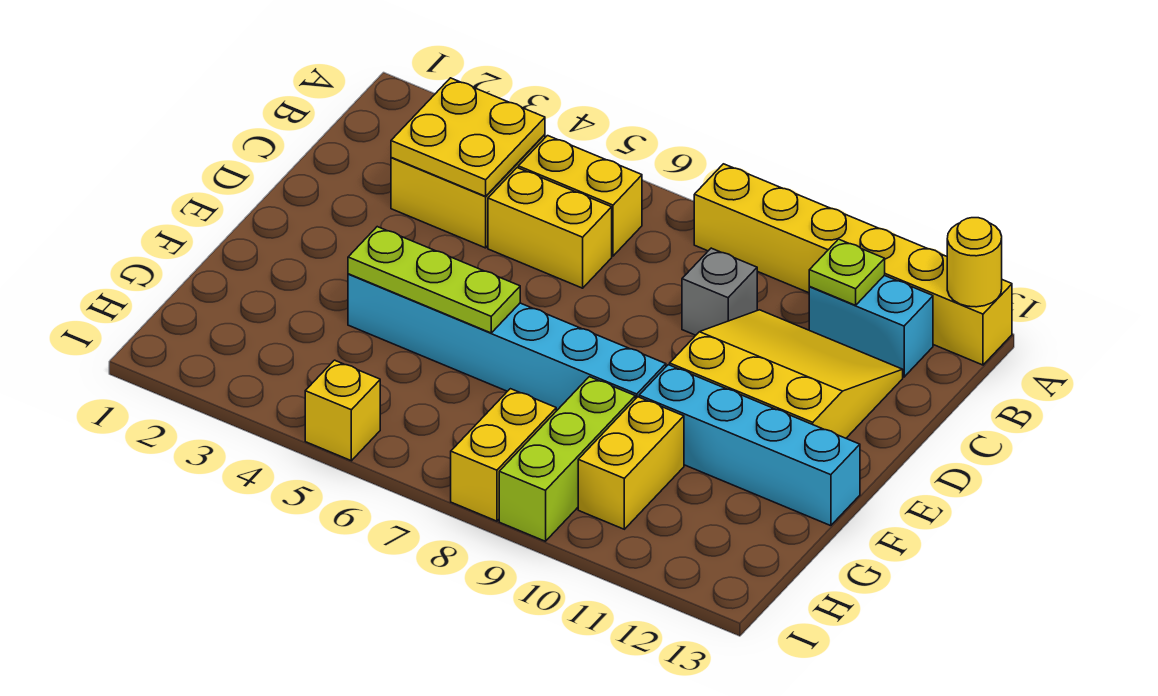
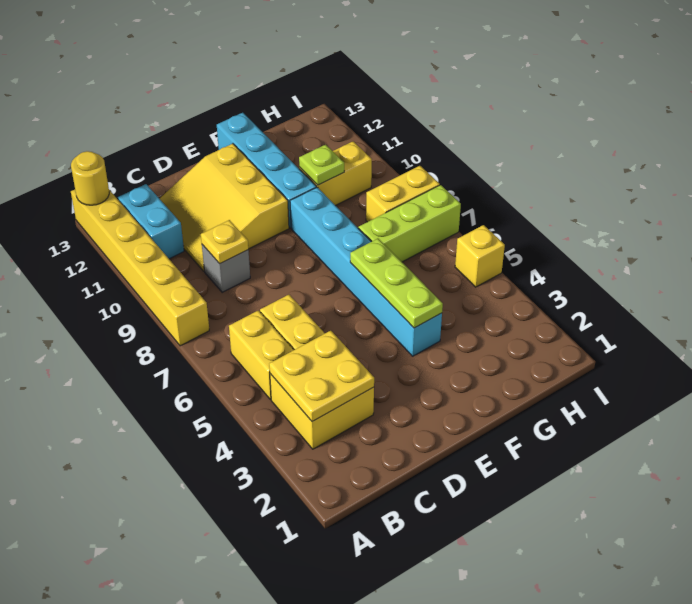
lime 1x1 plate [809,239,885,305] -> lime 1x1 plate moved to [299,145,344,185]
none -> yellow 1x1 plate [201,220,248,264]
lime 1x3 brick [499,377,635,541] -> lime 1x3 brick moved to [358,185,461,262]

